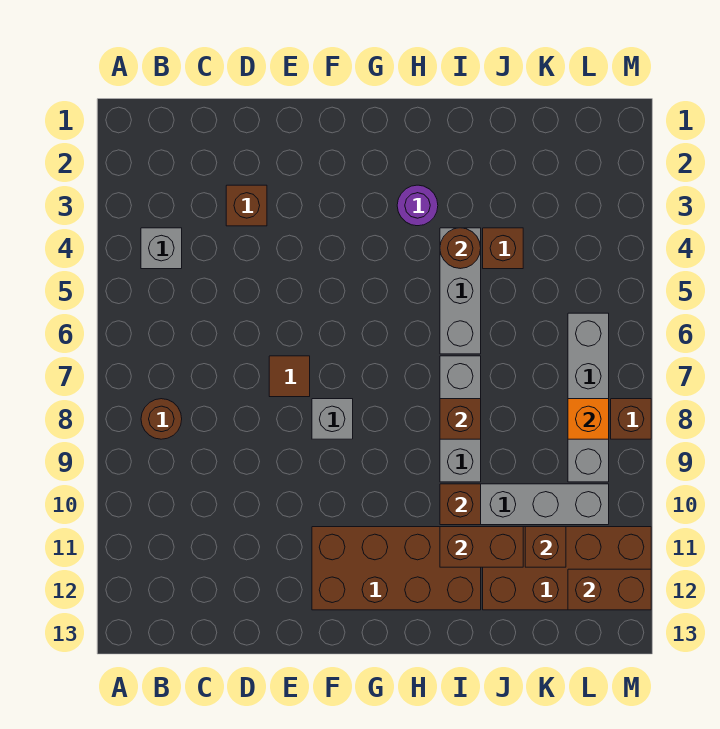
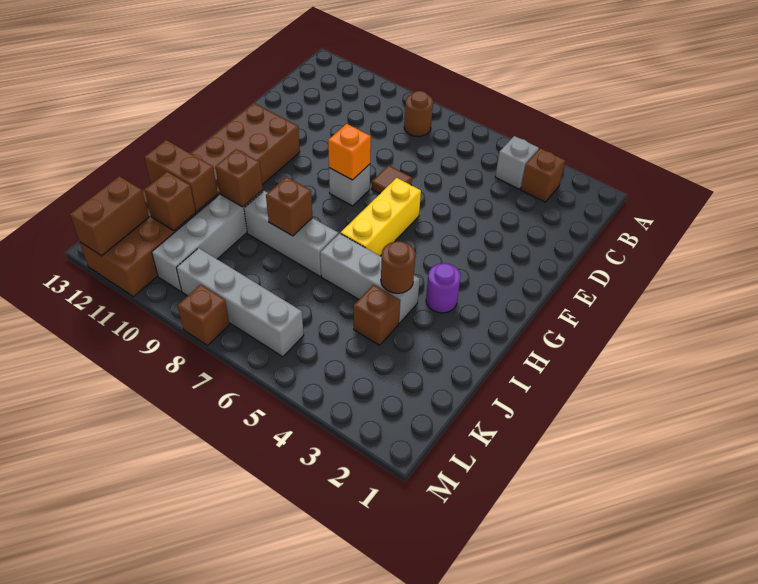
brown 1x1 brick [226,185,267,226] -> brown 1x1 brick moved to [521,148,565,202]
none -> yellow 1x3 brick [341,178,421,256]
brown 1x2 brick [440,527,523,567] -> brown 1x2 brick turned to [144,140,218,211]
orange 1x1 brick [568,399,609,439] -> orange 1x1 brick moved to [328,124,371,180]

